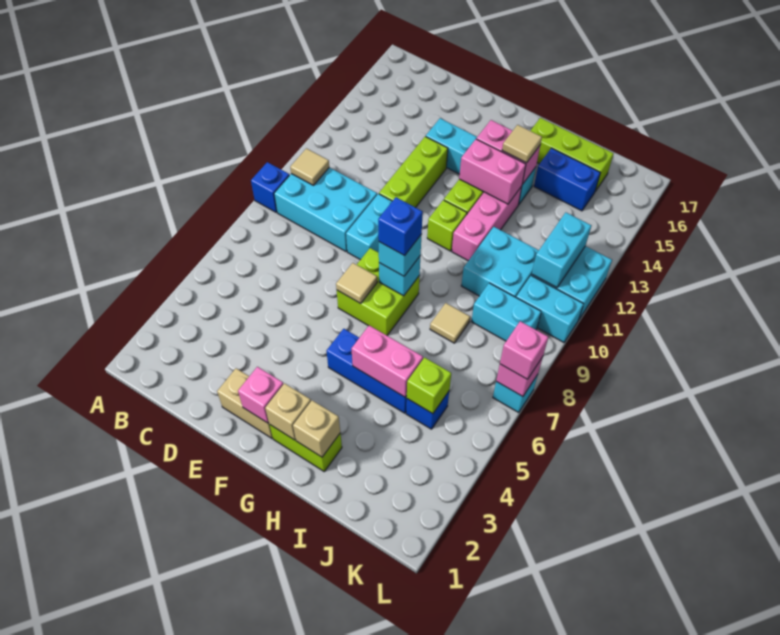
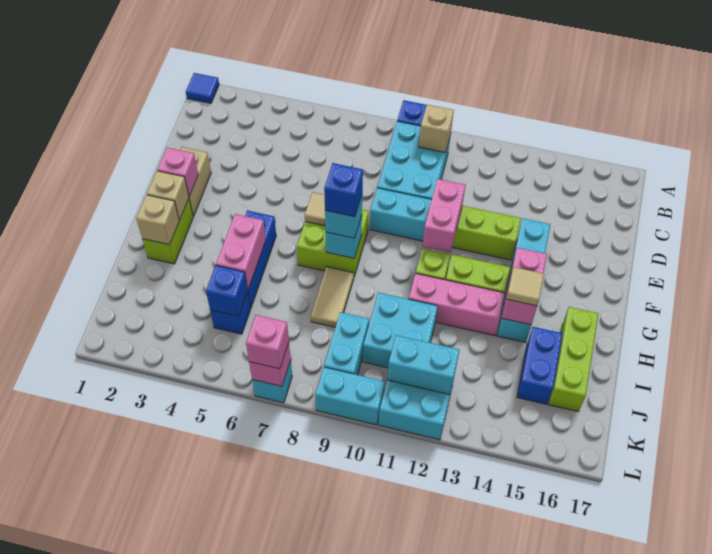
none -> blue 1x1 tile [186,73,219,103]
tan 1x1 tile [290,149,329,185] -> tan 1x1 brick [419,105,454,153]
pink 1x2 brick [459,139,526,204] -> pink 1x2 brick moved to [422,179,466,253]
tan 1x1 tile [430,303,470,343] -> tan 1x2 tile [311,267,354,327]
lime 1x1 brick [407,358,451,414] -> blue 1x1 brick [206,265,248,316]
cyan 1x2 brick [516,276,583,342] -> cyan 1x2 brick turned to [315,367,385,425]

